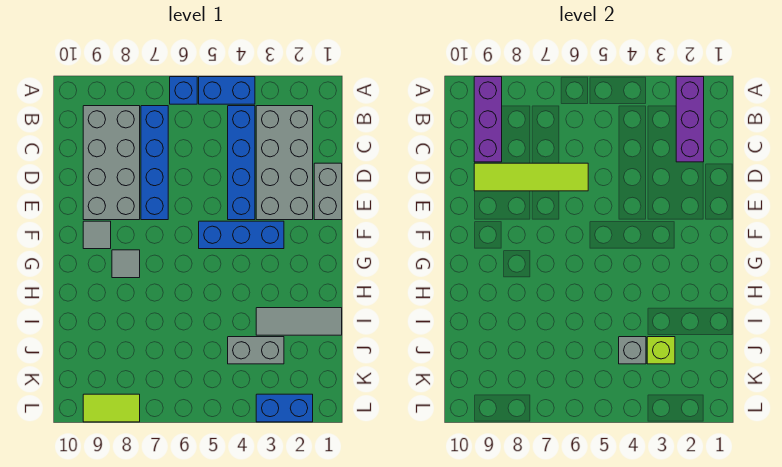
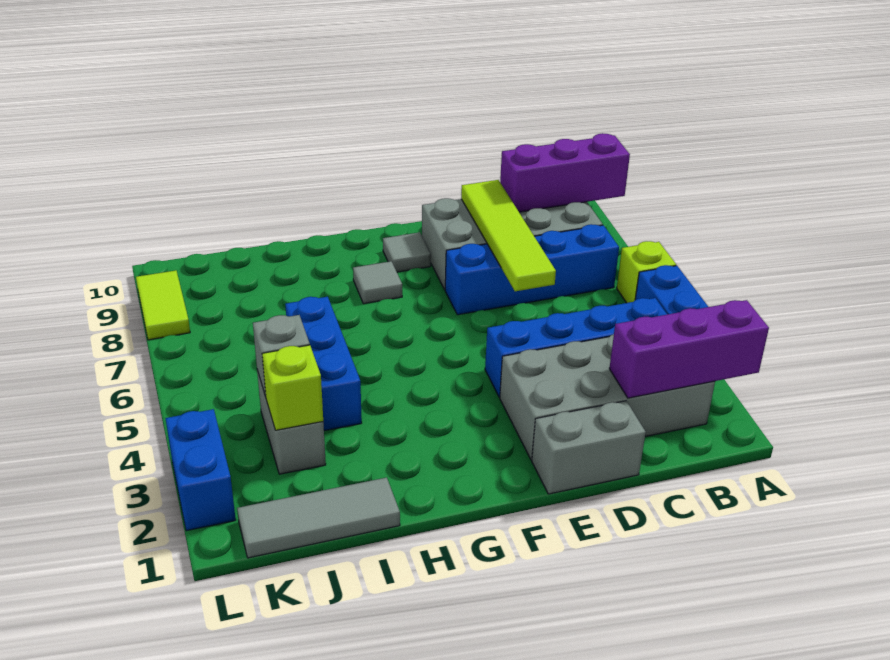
blue 1x1 brick [170,77,197,104] -> lime 1x1 brick [617,241,676,303]
blue 1x3 brick [199,221,284,249] -> blue 1x3 brick moved to [285,297,362,431]
grey 1x3 tile [256,308,342,335] -> grey 1x3 tile turned to [237,478,400,558]

